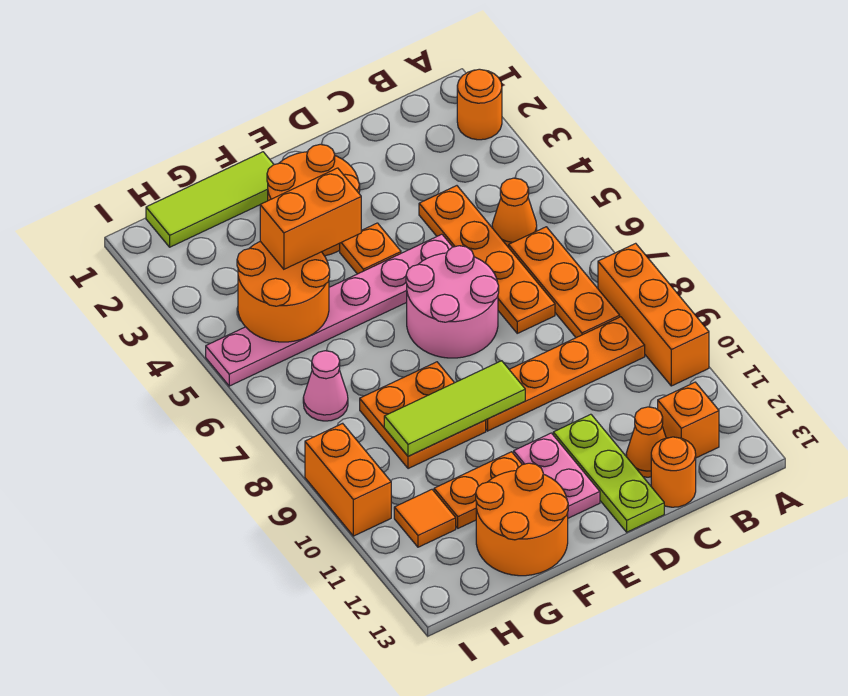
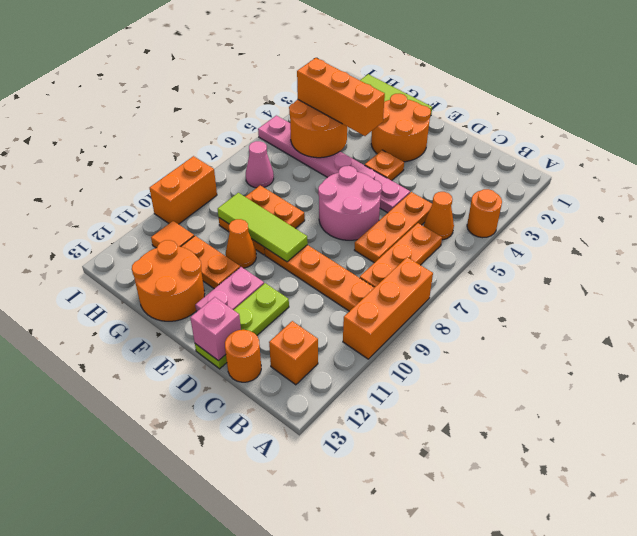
orange 1x1 round brick [457,69,502,140] -> orange 1x1 round brick moved to [467,189,502,238]
orange 1x4 plate [419,186,555,333] -> orange 1x3 plate [355,192,432,263]
orange 1x1 cone [626,407,666,477] -> orange 1x1 cone moved to [226,219,256,268]
none -> pink 1x1 brick [190,297,241,361]
orange 1x2 brick [260,168,361,269] -> orange 1x3 brick [297,58,385,136]

